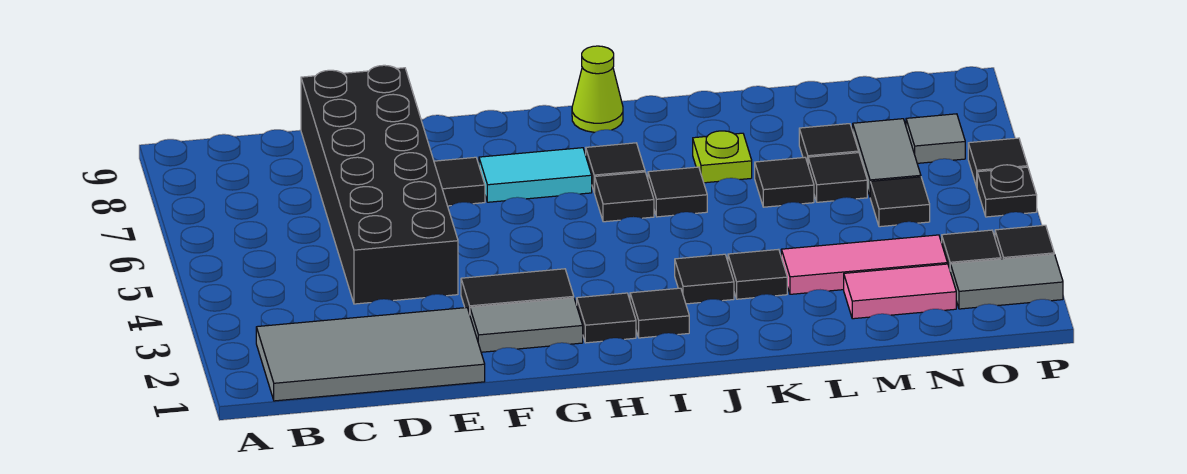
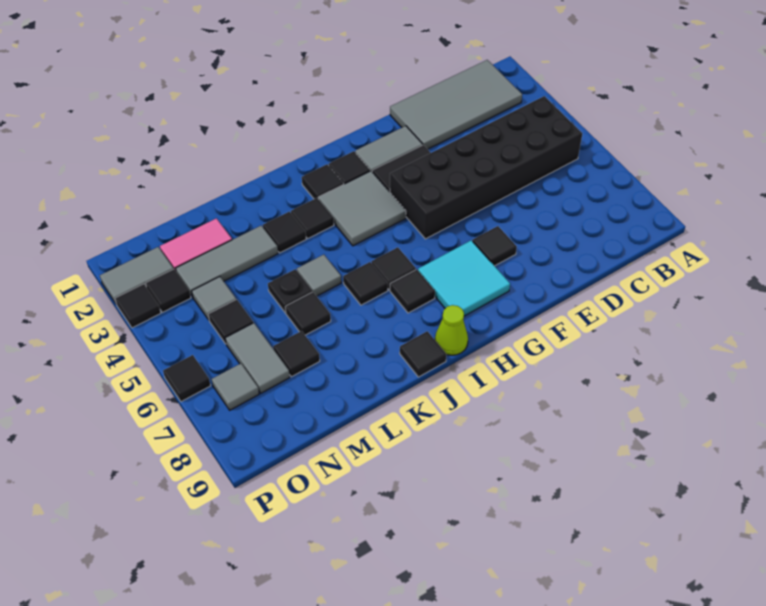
black 2x6 brick [301,65,458,304] -> black 2x6 brick turned to [390,96,582,239]
cyan 1x2 tile [479,148,592,202] -> cyan 2x2 tile [418,240,510,316]
none -> grey 2x2 tile [318,171,406,246]
none -> grey 1x1 tile [297,255,341,296]
lime 1x1 plate [693,131,752,183] -> none
pink 1x3 tile [781,235,948,294] -> grey 1x3 tile [176,226,278,297]
black 1x1 tile [808,153,867,202] -> black 1x1 tile moved to [400,331,447,377]
none -> grey 1x1 tile [192,277,236,320]
black 1x1 plate [977,165,1037,217] -> black 1x1 plate moved to [268,269,312,313]

